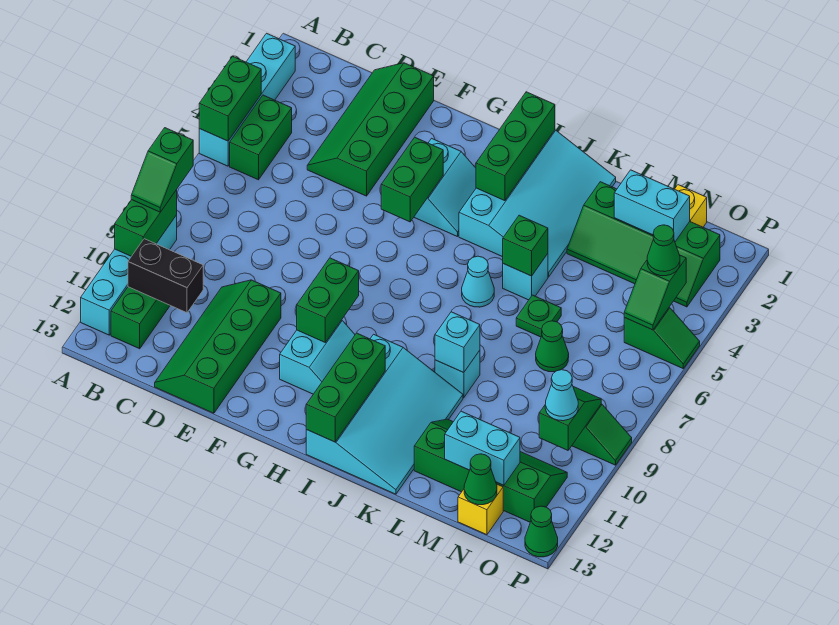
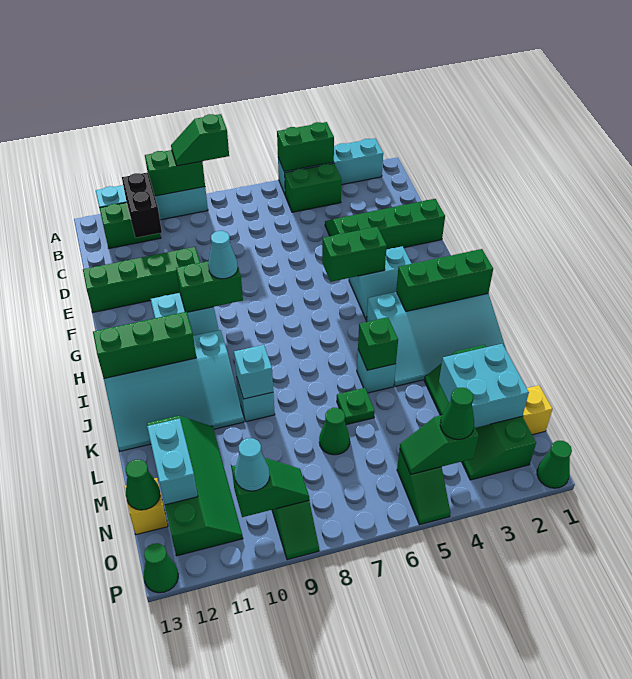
cyan 1x1 cone [462,256,494,307] -> cyan 1x1 cone moved to [208,231,238,279]
cyan 1x2 brick [614,170,690,242] -> cyan 2x2 brick [439,344,529,428]
none -> green 1x1 cone [537,441,572,488]

